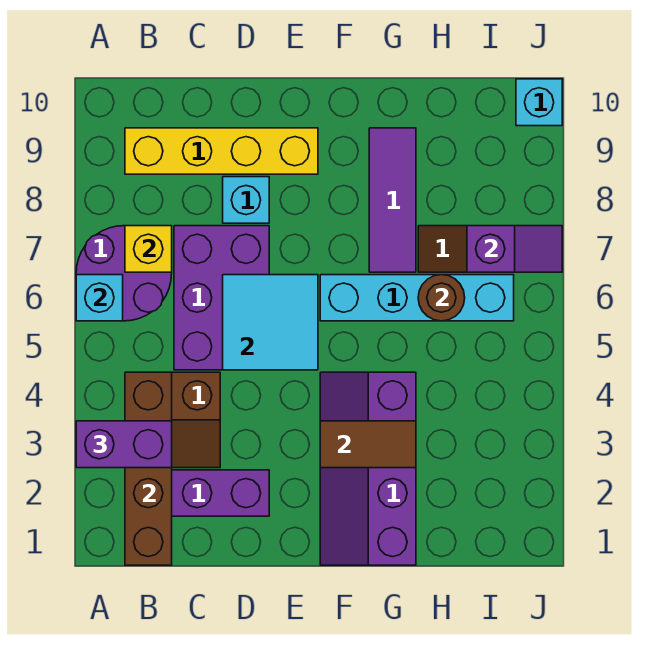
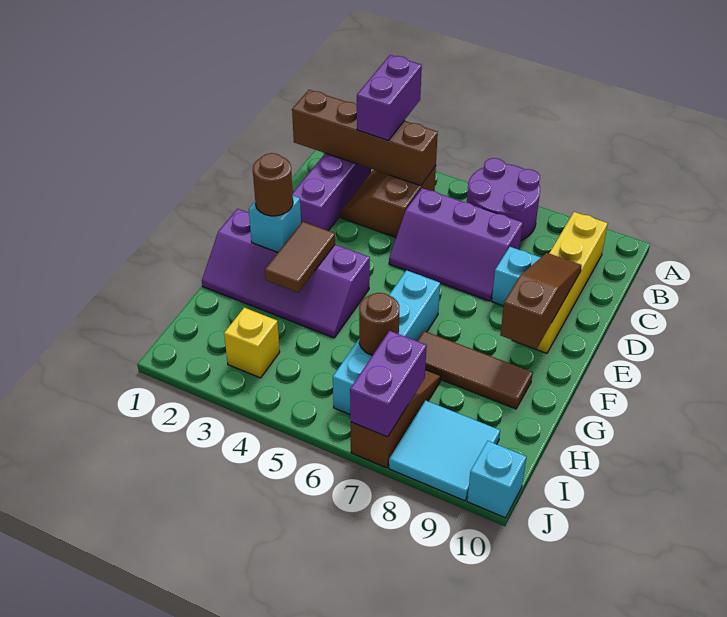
cyan 1x1 brick [76,275,123,321] -> cyan 1x1 brick moved to [249,196,301,252]
yellow 1x1 brick [125,226,172,272] -> yellow 1x1 brick moved to [224,308,280,378]
purple 2x3 brick [174,226,269,370] -> purple 2x3 slope [389,188,523,301]
cyan 2x2 tile [223,275,318,370] -> cyan 2x2 tile moved to [389,400,500,501]
none -> brown 1x3 slope [500,253,582,349]
purple 2x4 slope [320,372,416,565] -> purple 2x4 slope turned to [202,209,370,338]
none -> brown 1x1 round brick [253,153,293,216]
purple 1x3 tile [369,128,416,272] -> brown 1x3 tile [417,331,533,409]
purple 1x2 slope [467,226,562,272] -> purple 1x2 brick [350,331,427,437]

